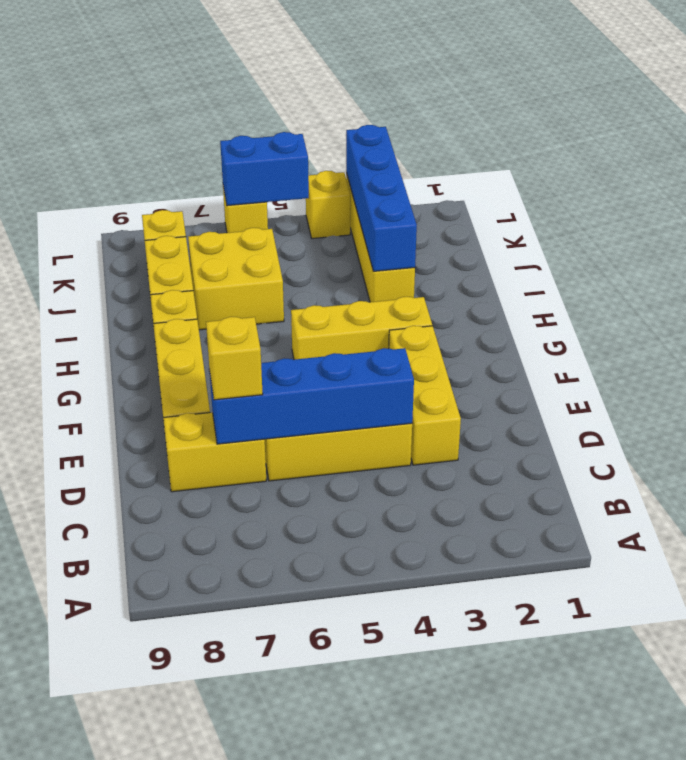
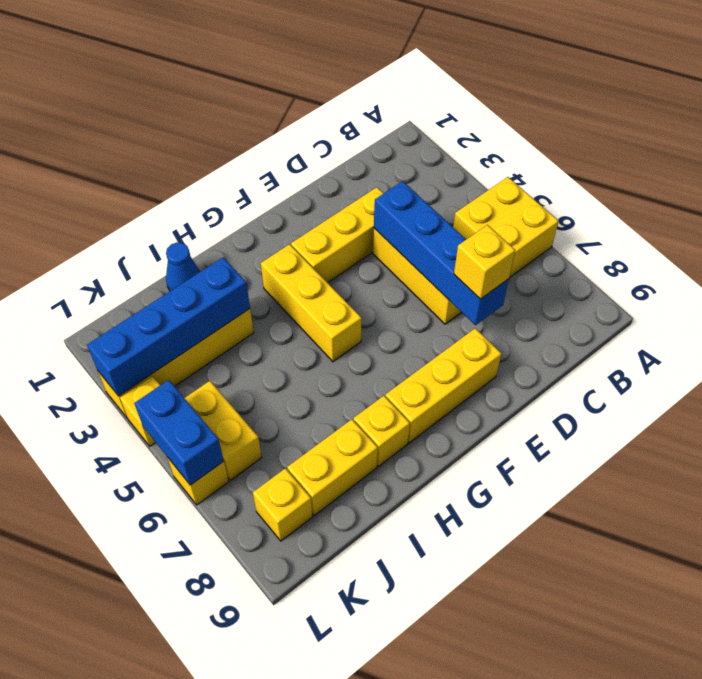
yellow 1x2 brick [163,412,266,492] -> yellow 1x2 brick moved to [185,381,262,480]
none -> blue 1x1 cone [166,242,200,291]
yellow 2x2 brick [188,228,284,330] -> yellow 2x2 brick moved to [453,177,559,278]

